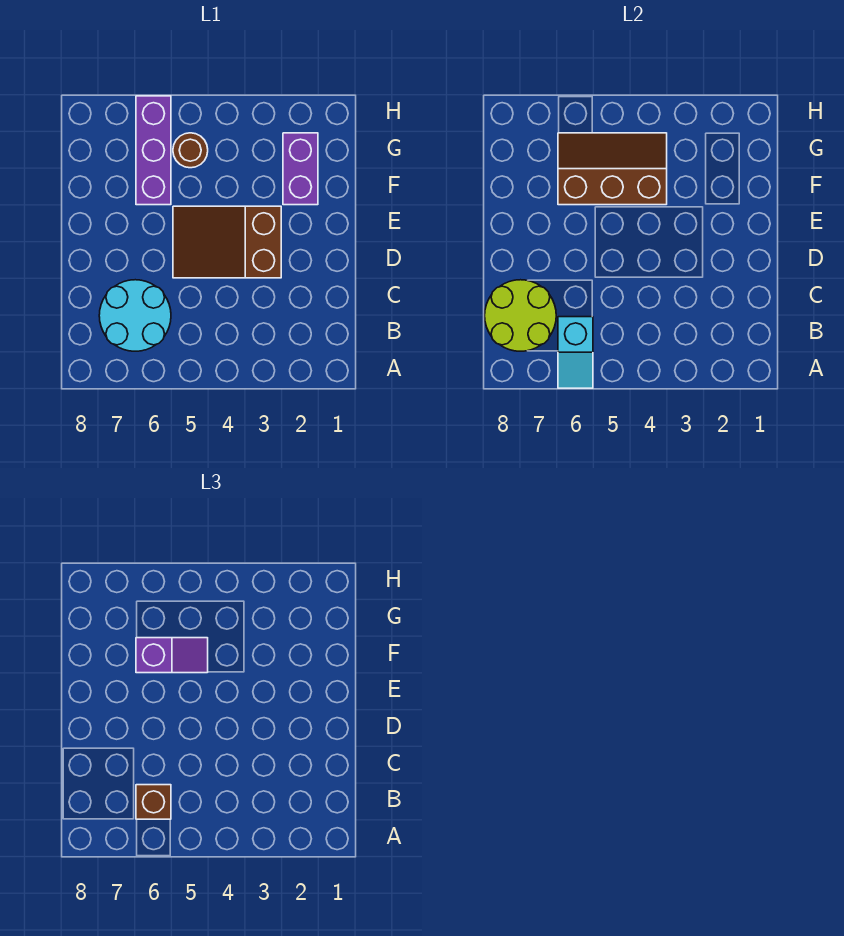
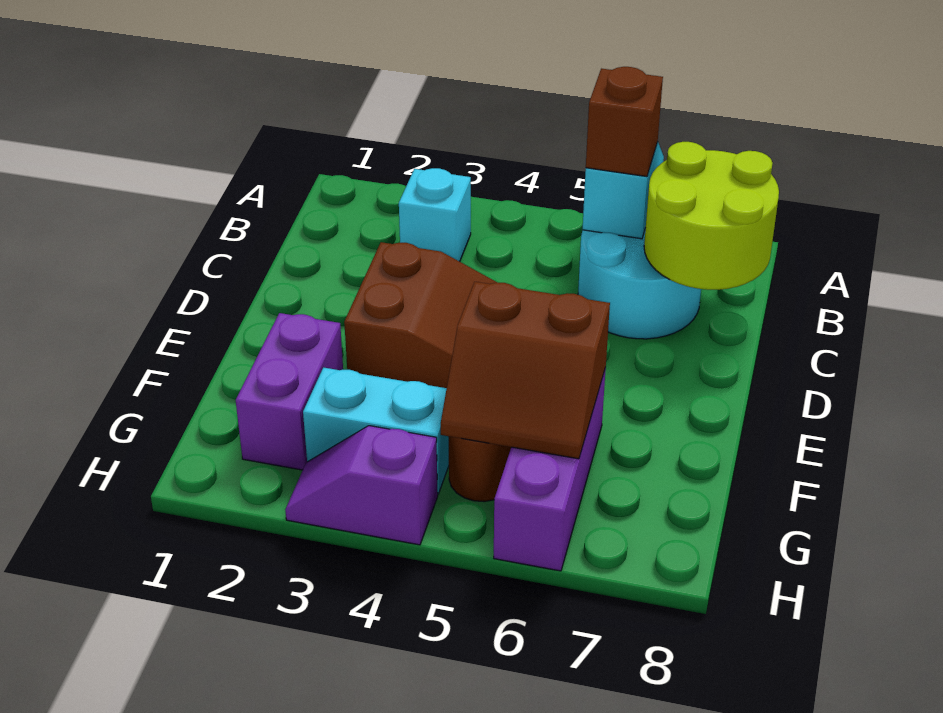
none -> cyan 1x1 brick [399,168,471,262]
brown 2x3 slope [558,133,667,205] -> brown 2x2 slope [441,282,610,459]
purple 1x2 slope [136,638,208,673] -> purple 1x2 slope moved to [285,426,438,545]
none -> cyan 1x2 brick [303,368,449,494]

